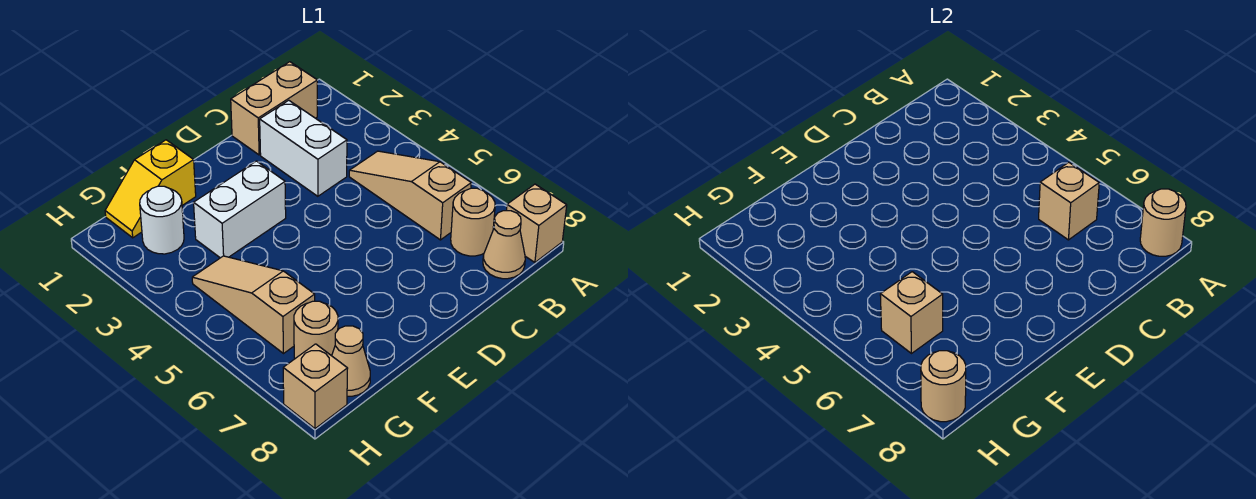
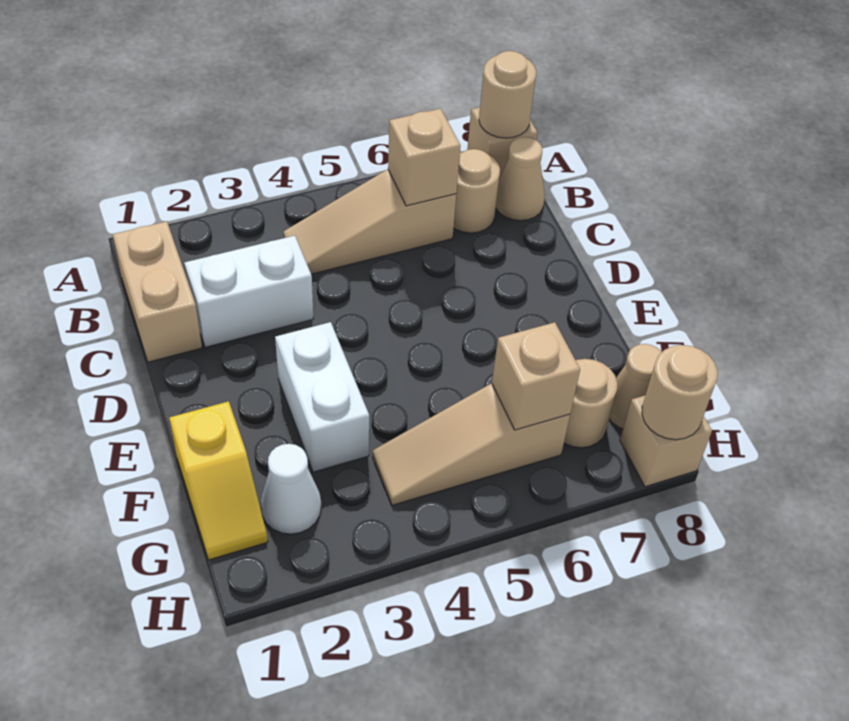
white 1x1 round brick [140,186,184,254] -> white 1x1 cone [261,444,321,534]

